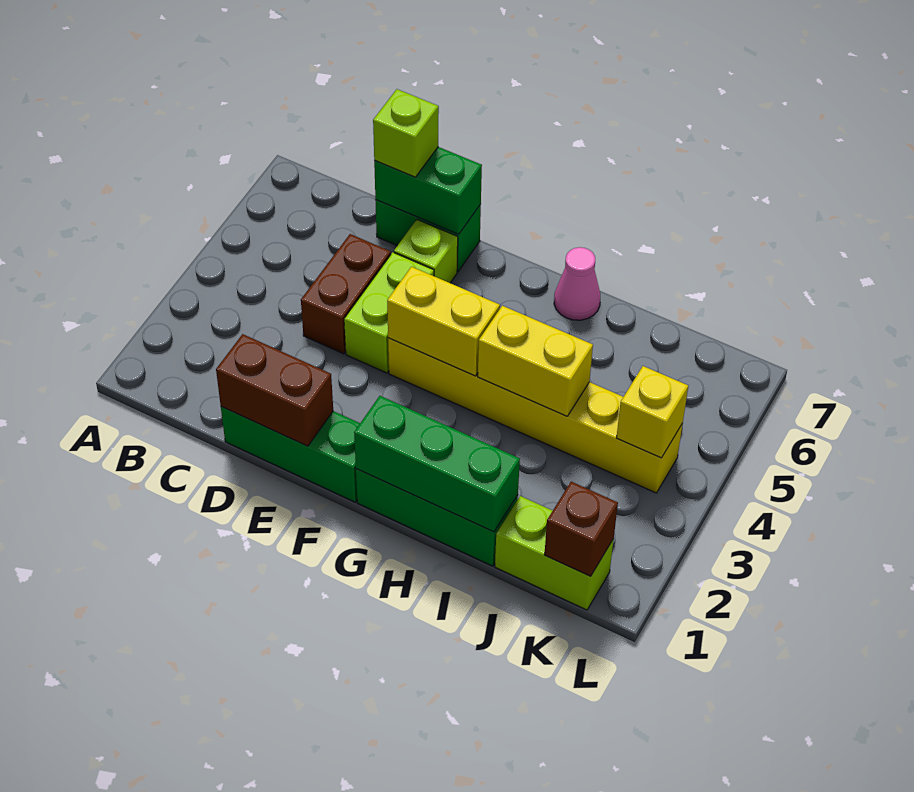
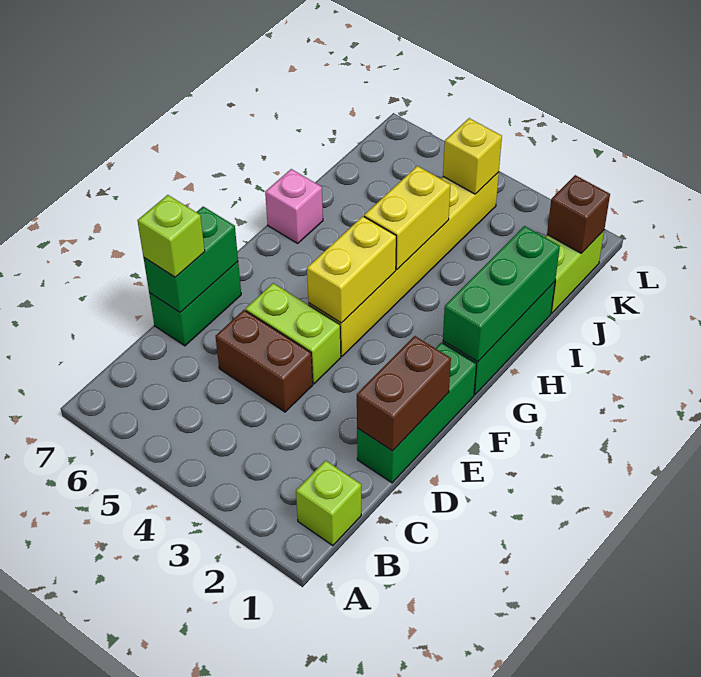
lime 1x1 brick [394,220,458,283] -> lime 1x1 brick moved to [296,461,361,546]
pink 1x1 cone [554,247,600,320] -> pink 1x1 brick [265,169,323,243]

